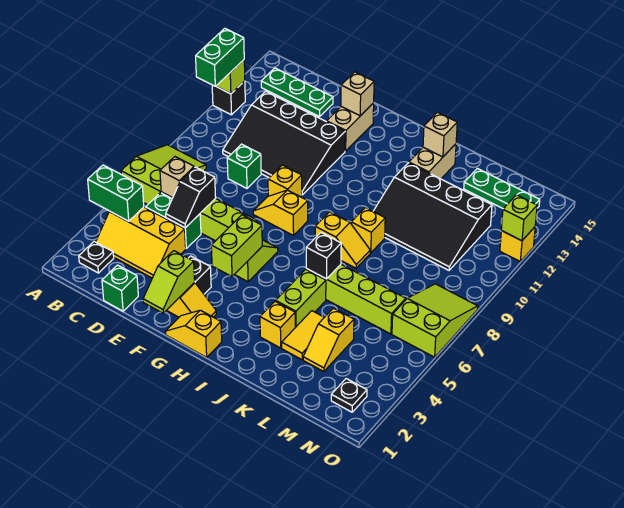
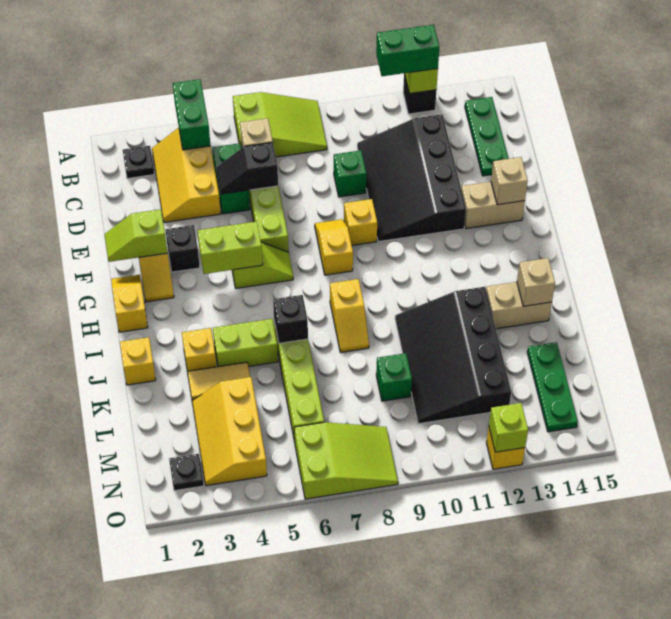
green 1x1 brick [102,265,138,311] -> green 1x1 brick moved to [376,353,412,401]
yellow 1x1 brick [351,208,385,253] -> yellow 1x1 brick moved to [120,337,156,385]
yellow 1x2 slope [303,308,354,372] -> yellow 2x3 slope [192,377,267,486]

